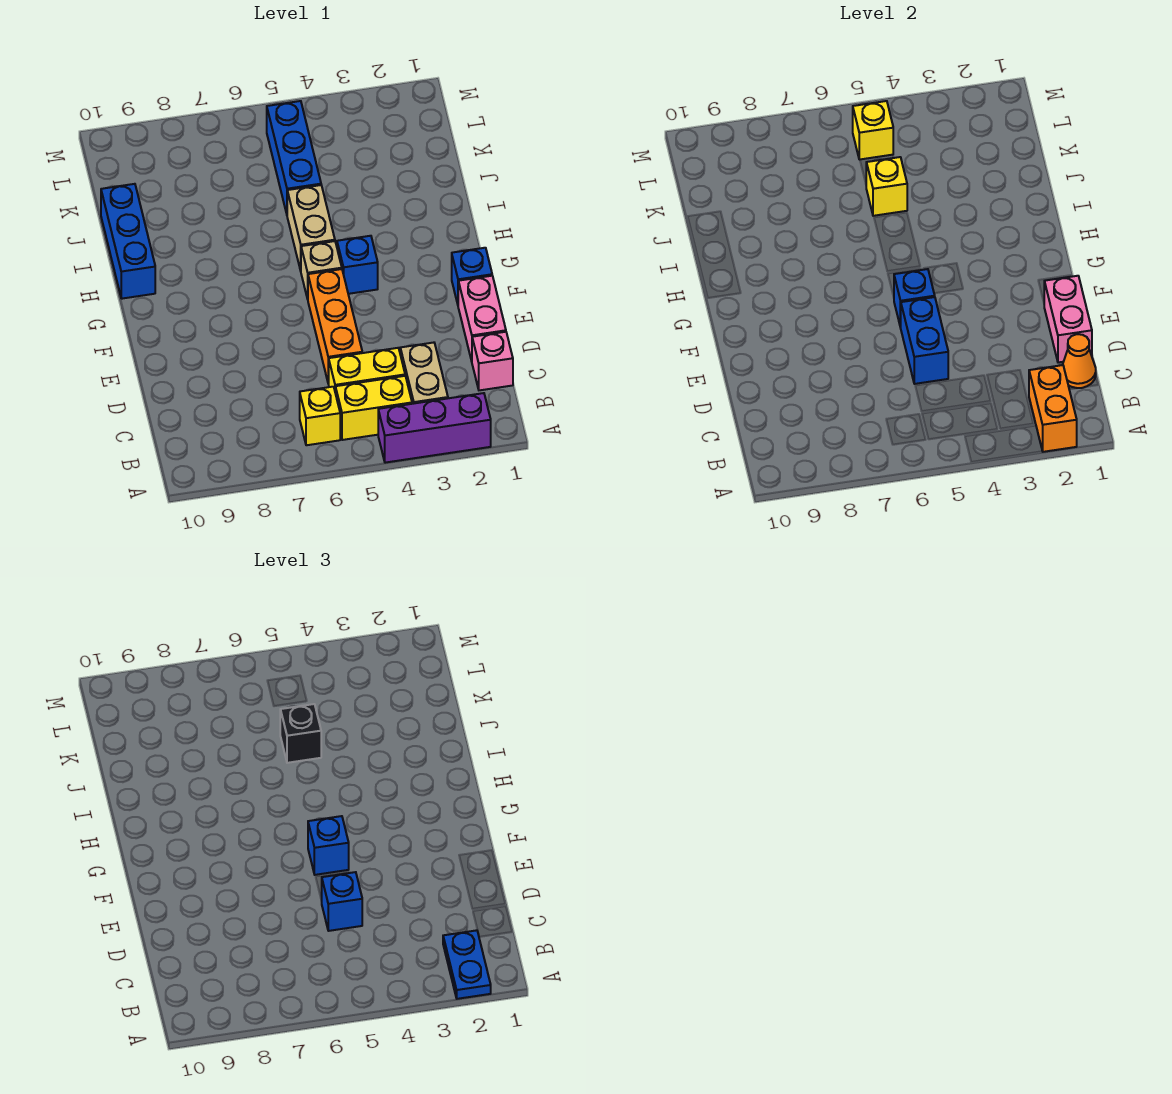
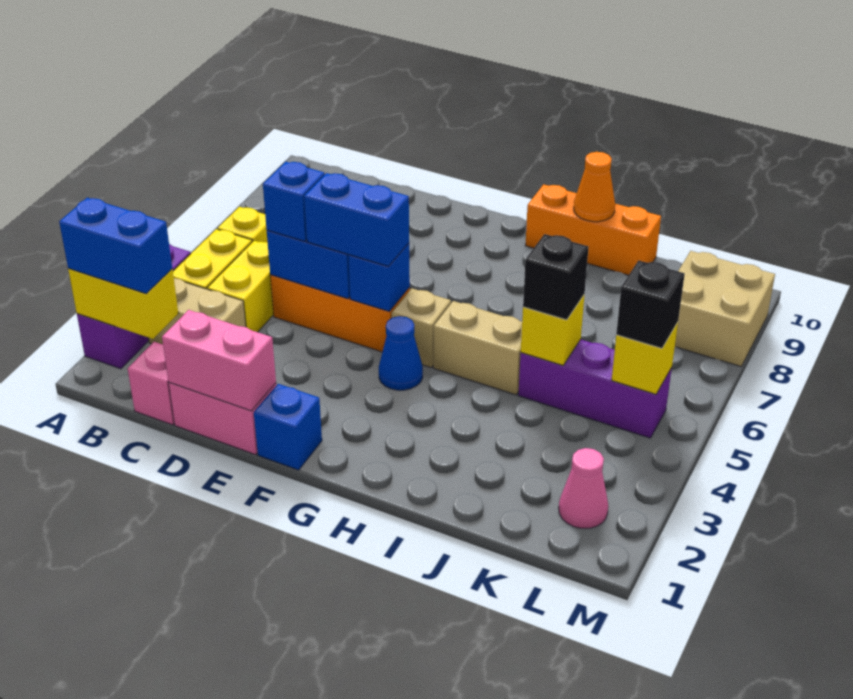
orange 1x2 brick [1029,365,1077,452] -> yellow 1x2 brick [68,268,178,339]
blue 1x2 plate [443,930,491,999] -> blue 1x2 brick [59,198,172,294]
orange 1x1 cone [1063,334,1096,388] -> orange 1x1 cone moved to [574,152,615,222]
blue 1x1 brick [308,816,349,875] -> blue 1x2 brick [304,173,409,266]
blue 1x1 brick [337,236,378,294] -> blue 1x1 cone [379,316,423,390]
blue 1x3 brick [101,184,155,299] -> orange 1x3 brick [525,184,661,275]
blue 1x3 brick [267,101,321,214] -> purple 1x3 brick [518,339,672,438]
none -> pink 1x1 cone [559,448,608,528]
none -> black 1x1 brick [616,260,685,348]
none -> tan 2x2 brick [675,251,775,366]

